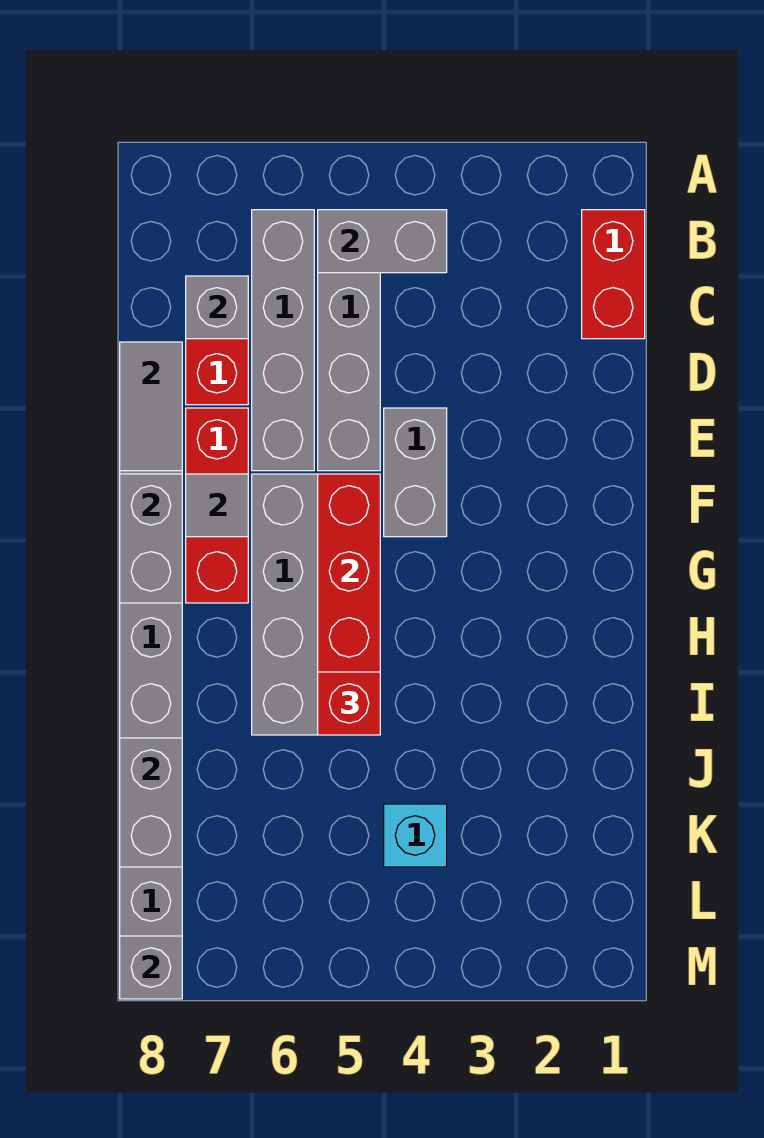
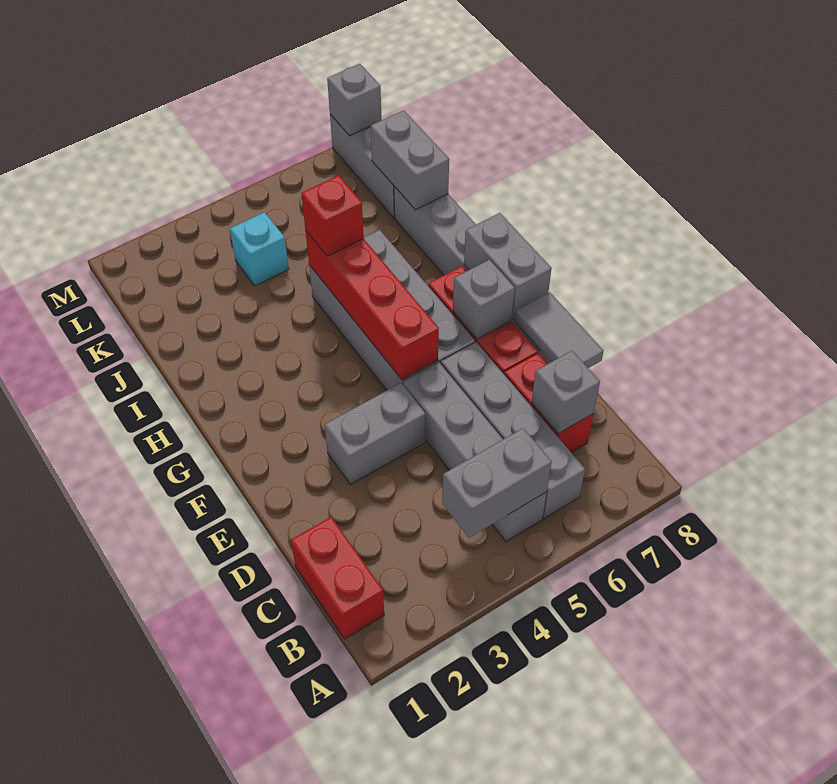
grey 1x2 brick [384,408,447,537] -> grey 1x2 brick turned to [325,383,425,485]
grey 1x1 tile [186,474,248,537] -> grey 1x1 brick [453,260,515,339]

